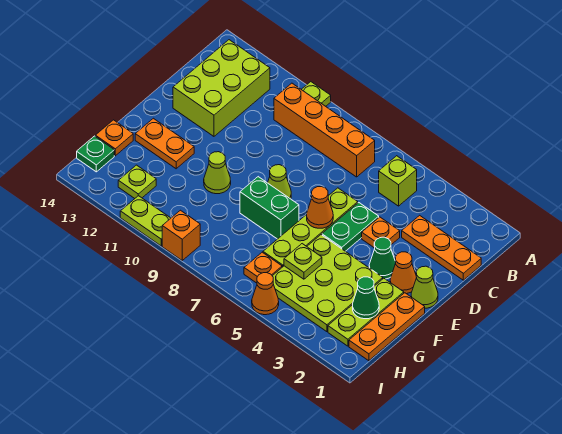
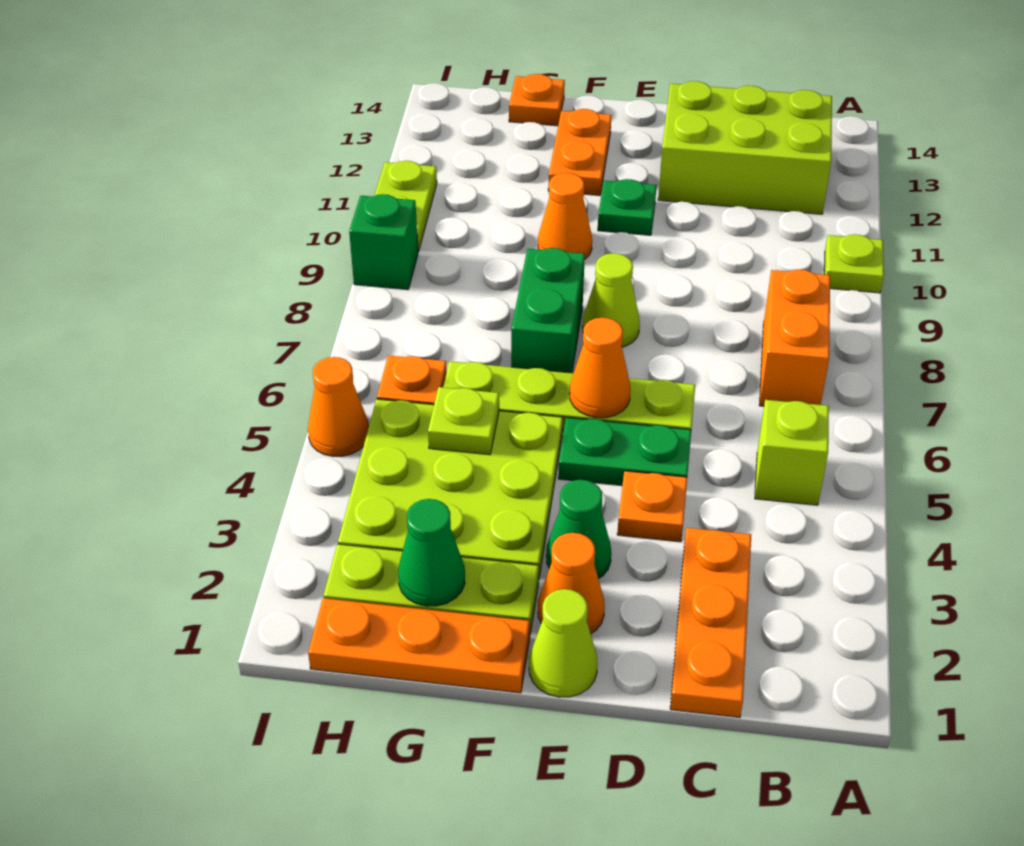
orange 1x4 brick [274,83,375,177] -> orange 1x2 brick [759,270,830,406]
lime 1x1 cone [204,152,231,194] -> orange 1x1 cone [538,173,592,259]
lime 1x1 plate [118,165,156,198] -> none
green 1x1 plate [77,136,114,172] -> green 1x1 plate moved to [598,179,657,235]
orange 1x1 brick [162,210,200,260] -> green 1x1 brick [349,194,418,290]

